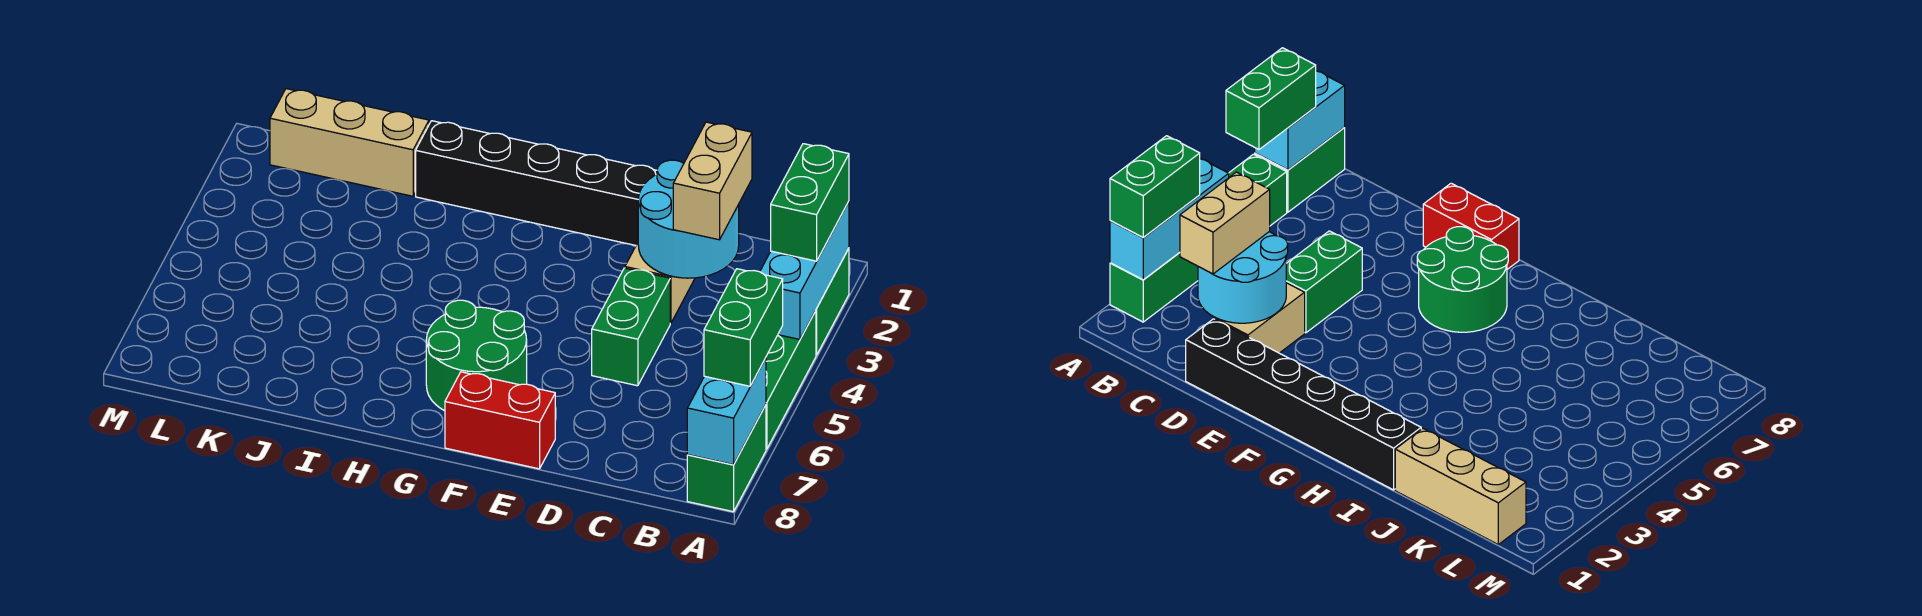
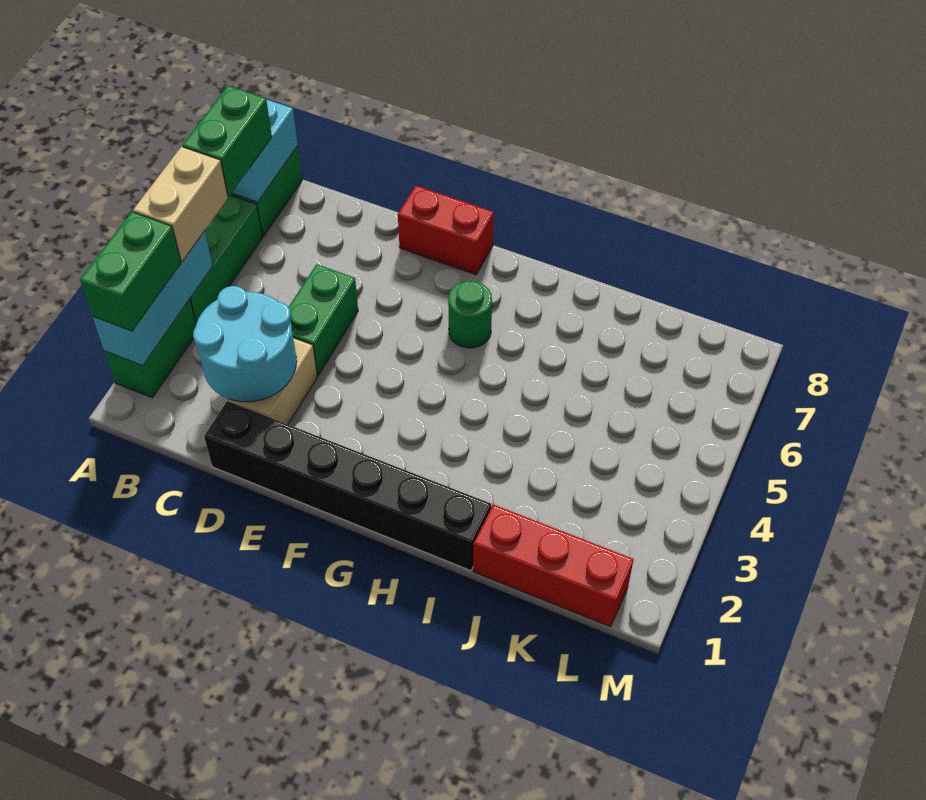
tan 1x2 brick [673,122,752,240] -> tan 1x2 brick moved to [133,147,228,262]
green 2x2 round brick [426,300,527,411] -> green 1x1 round brick [448,281,492,348]
tan 1x3 brick [270,89,429,196] -> red 1x3 brick [473,504,634,627]

